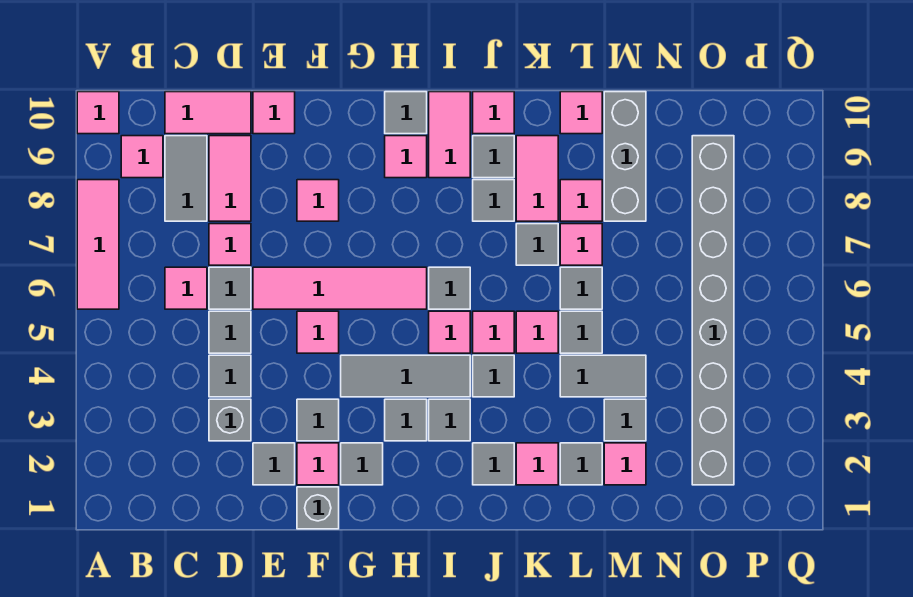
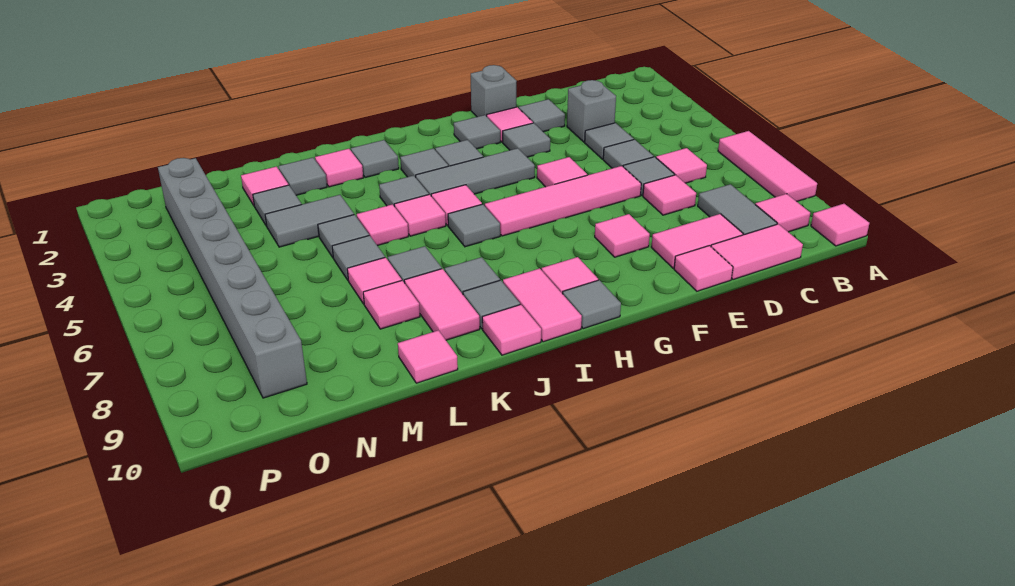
pink 1x2 tile [209,136,251,221] -> pink 1x2 tile turned to [651,214,743,268]
grey 1x3 brick [604,92,646,221] -> none

